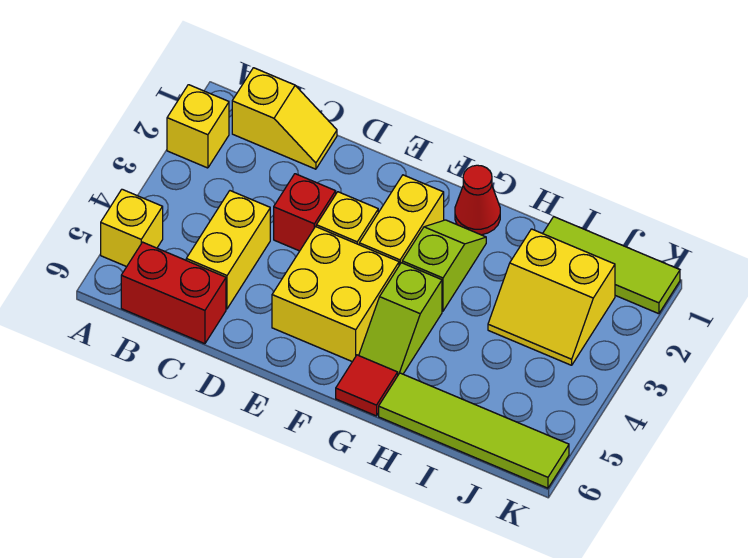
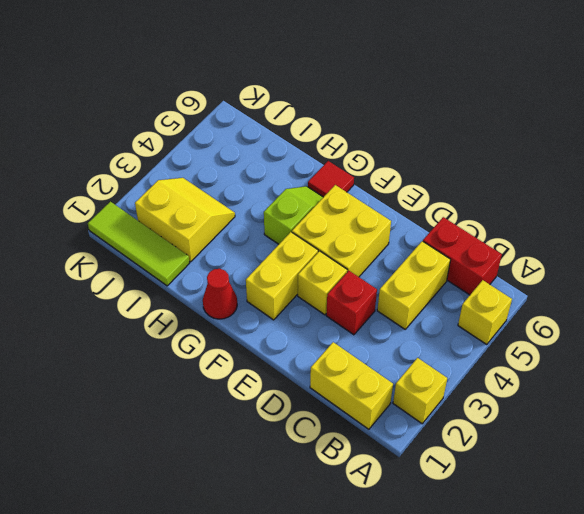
yellow 1x2 slope [232,68,337,169] -> yellow 1x2 brick [310,342,393,429]
lime 1x2 slope [402,220,486,311] -> none
lime 1x4 tile [379,373,569,488] -> none

